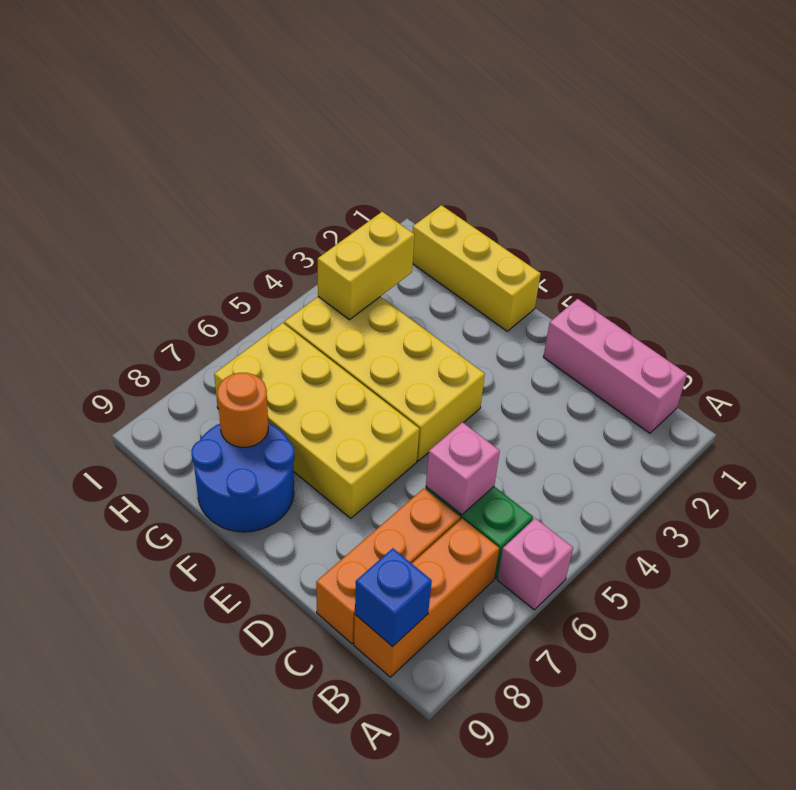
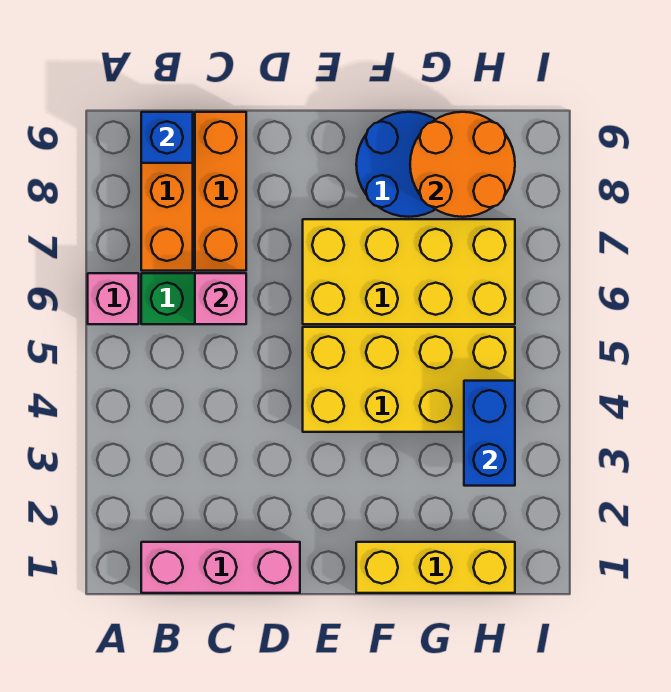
orange 1x1 round brick [217,373,268,447] -> orange 2x2 round brick [410,112,515,217]
yellow 1x2 brick [318,212,415,320] -> blue 1x2 brick [464,381,515,486]

